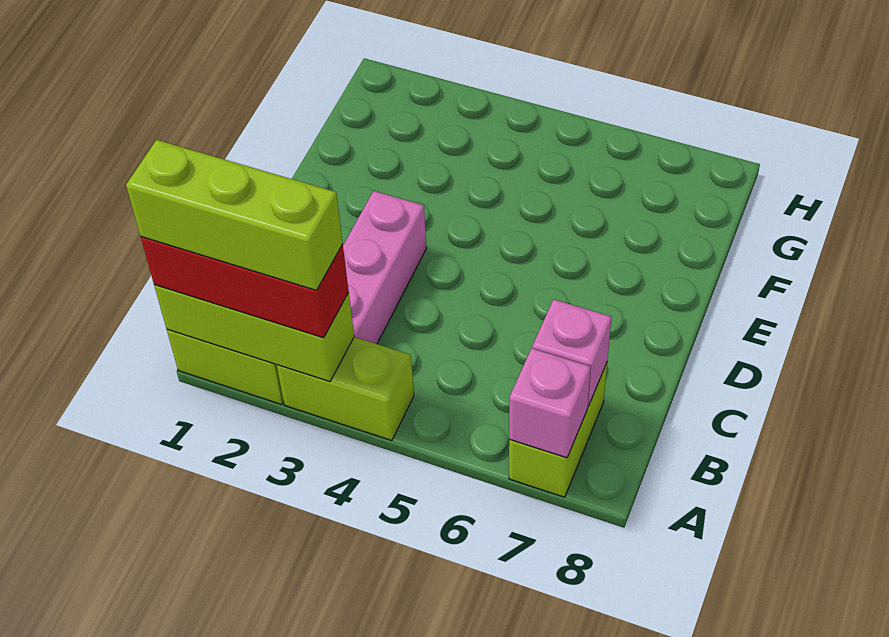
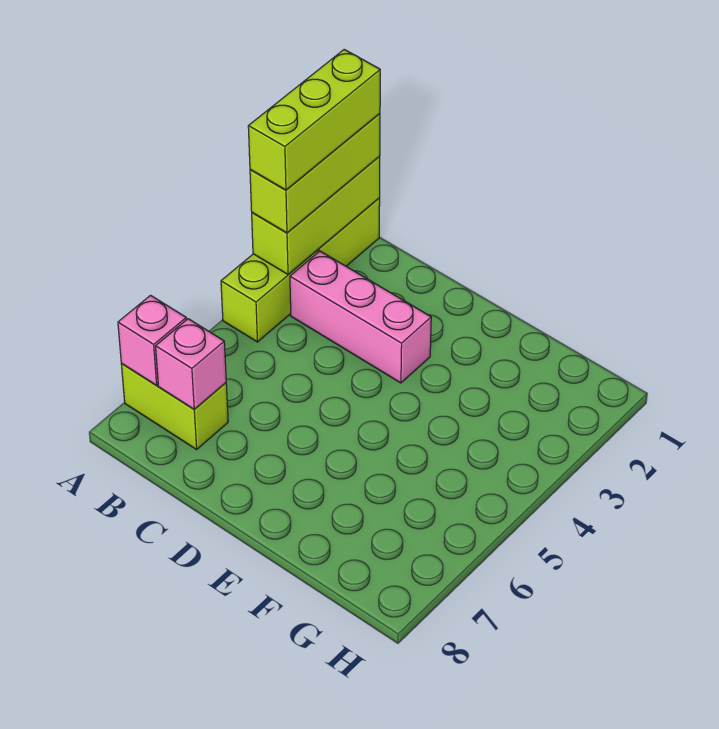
red 1x3 brick [141,237,349,338] -> lime 1x3 brick [250,114,380,233]

